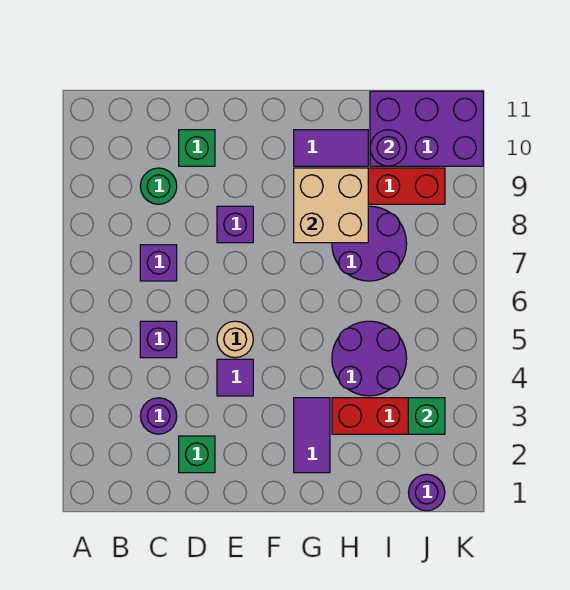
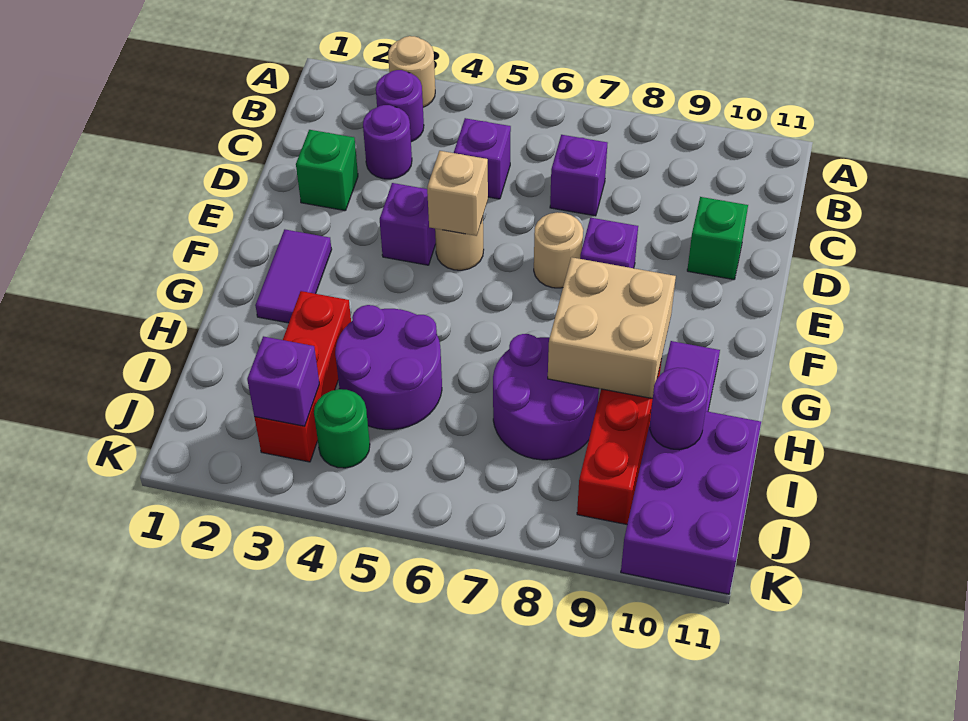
none -> tan 1x1 round brick [388,36,435,107]
green 1x1 round brick [140,168,177,204] -> green 1x1 round brick moved to [314,389,370,468]
purple 1x1 tile [217,359,253,396] -> purple 1x1 brick [380,183,436,265]
none -> tan 1x1 brick [427,151,488,236]
none -> tan 1x1 round brick [534,212,583,288]
purple 1x2 tile [294,398,330,473] -> purple 1x2 tile turned to [255,229,332,323]
purple 1x1 round brick [408,474,445,511] -> purple 1x1 round brick moved to [376,70,424,142]
green 1x1 brick [408,398,445,434] -> purple 1x1 brick [247,336,319,426]

